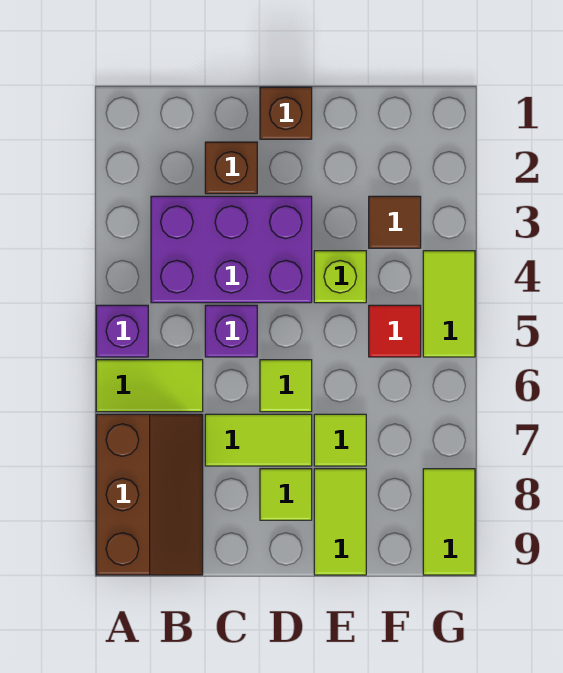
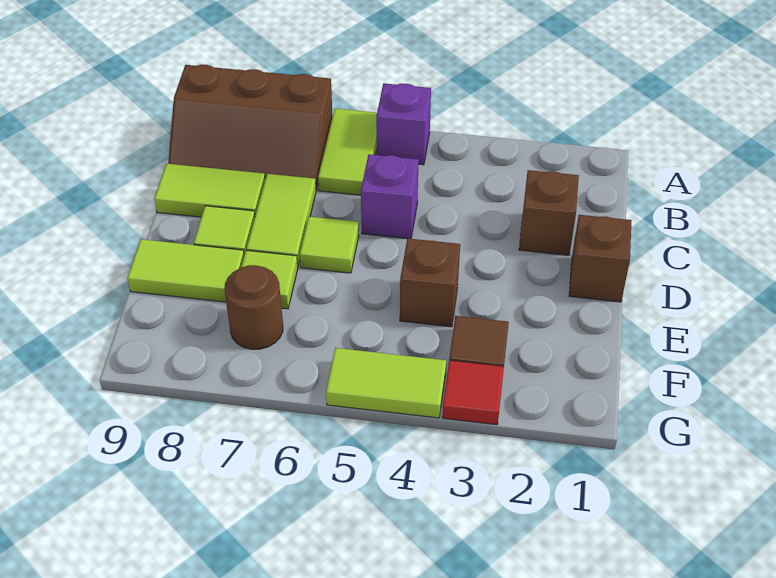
purple 2x3 brick [151,196,312,303] -> none
lime 1x1 brick [314,251,366,303] -> brown 1x1 brick [400,238,460,327]
red 1x1 tile [369,305,421,357] -> red 1x1 tile moved to [442,361,504,425]
none -> brown 1x1 round brick [224,265,283,349]
lime 1x2 tile [423,469,475,575] -> lime 1x2 tile moved to [154,164,265,217]

